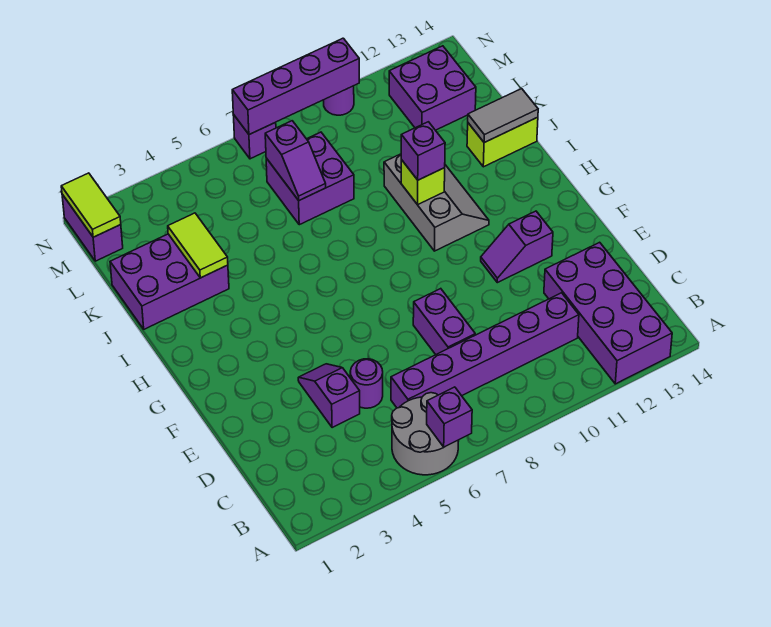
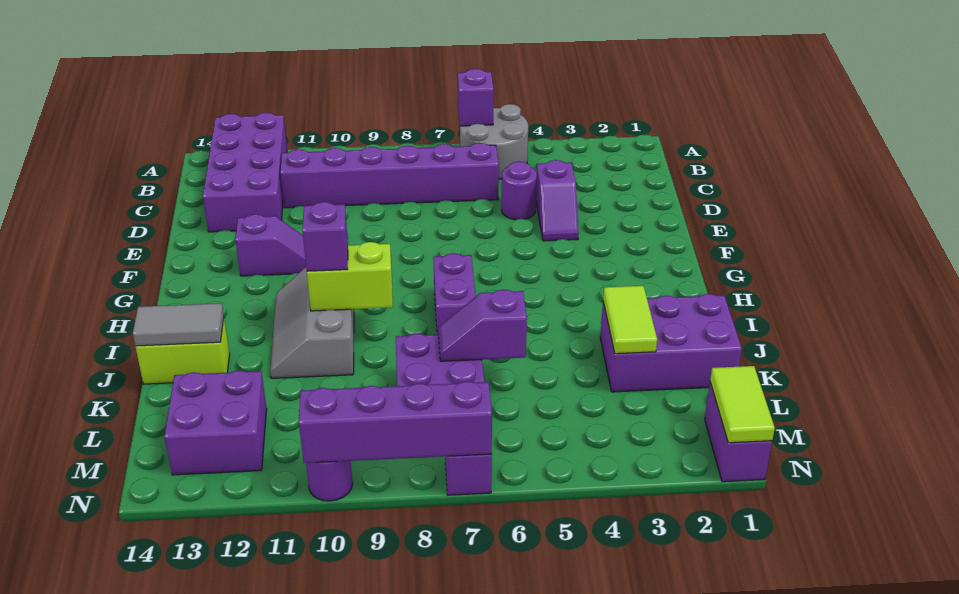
purple 1x2 brick [413,289,475,355] -> purple 1x2 brick moved to [433,253,476,335]
lime 1x1 brick [401,160,445,205] -> lime 1x2 brick [307,242,393,311]
purple 1x2 slope [265,121,326,200] -> purple 1x2 slope turned to [438,290,527,361]

